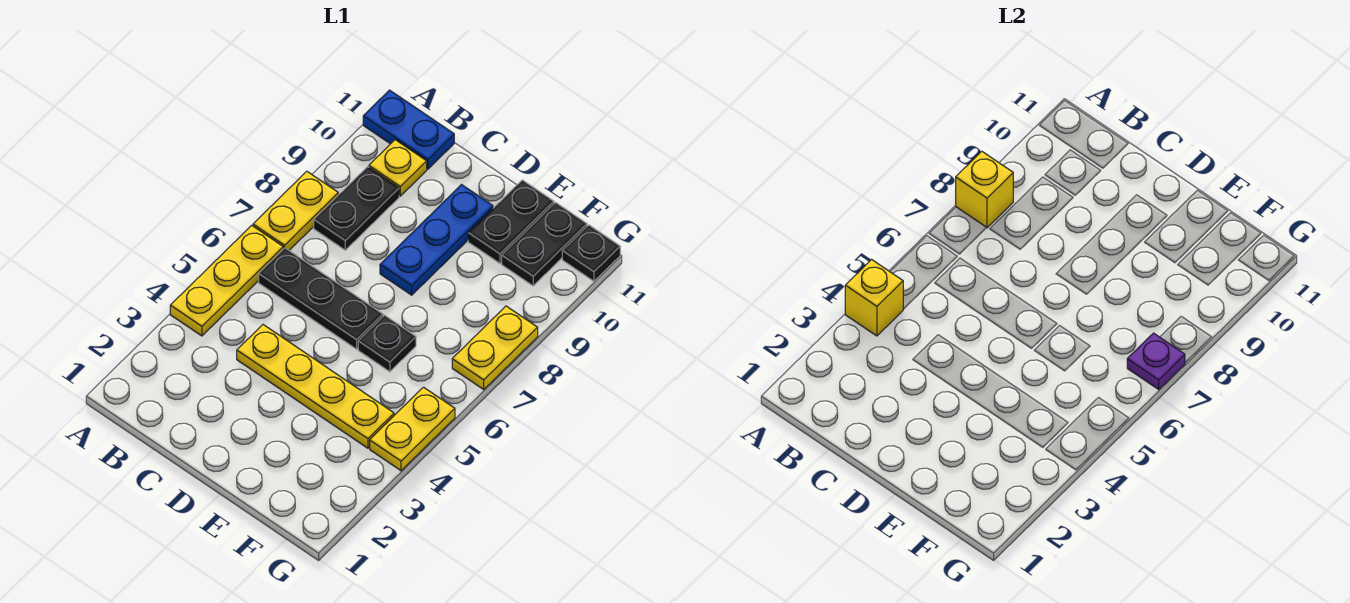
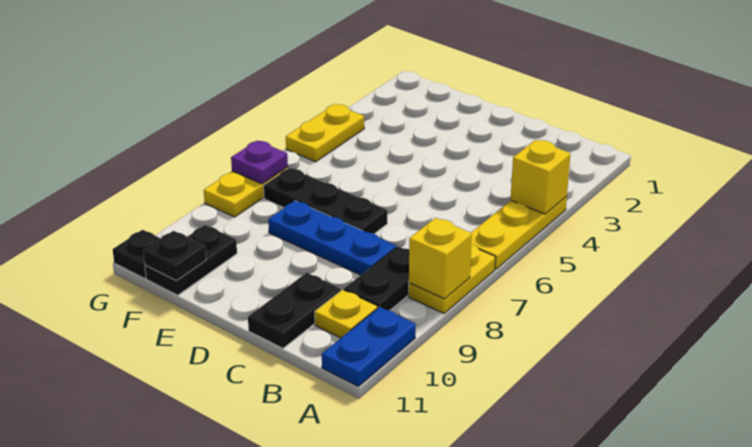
blue 1x2 plate [363,90,454,169] -> blue 1x2 plate turned to [322,307,416,386]
black 1x3 plate [259,248,383,349] -> black 1x3 plate moved to [264,168,387,234]
yellow 1x4 plate [237,325,394,448] -> none
blue 1x3 plate [380,185,493,295] -> blue 1x3 plate turned to [268,201,396,275]
black 1x1 plate [358,315,416,372] -> black 1x1 plate moved to [143,231,206,280]
black 1x2 plate [468,180,554,263] -> black 1x2 plate moved to [248,273,341,348]

